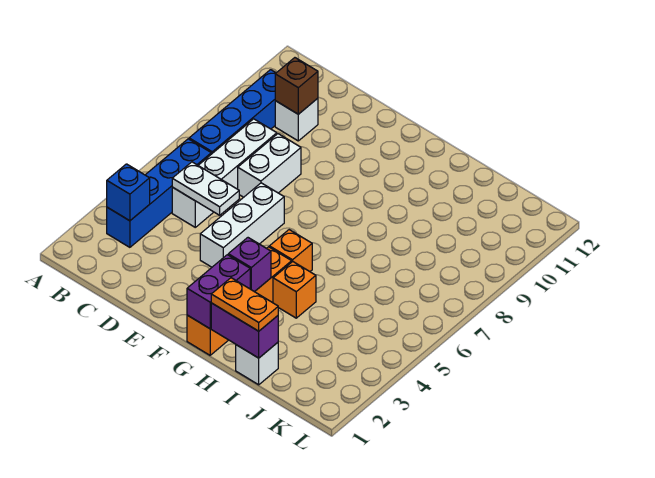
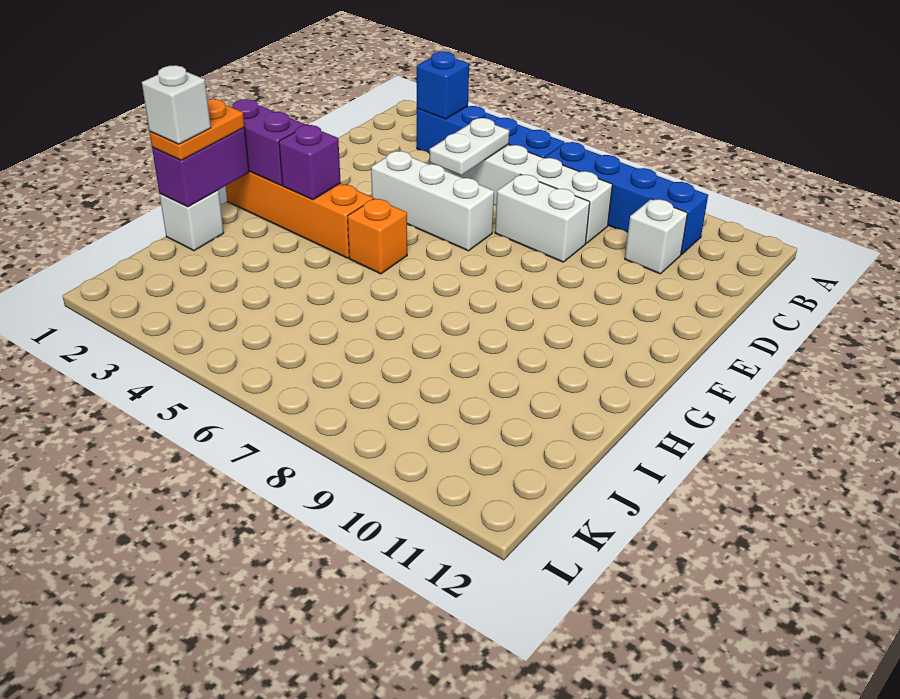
brown 1x1 brick [275,58,318,114] -> none
orange 1x1 brick [273,262,316,318] -> none
none -> white 1x1 brick [142,65,211,144]

